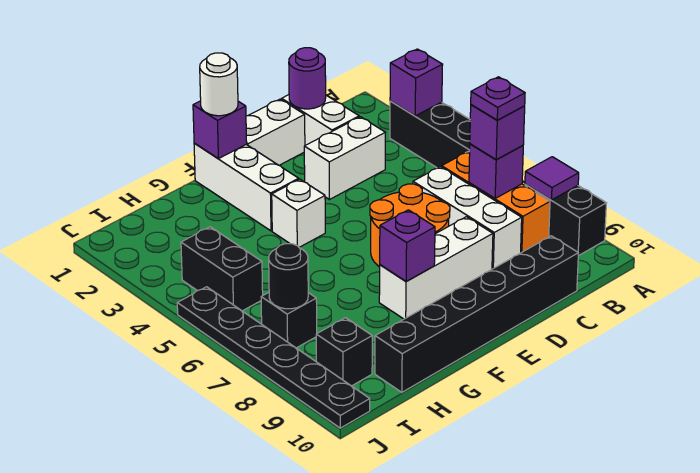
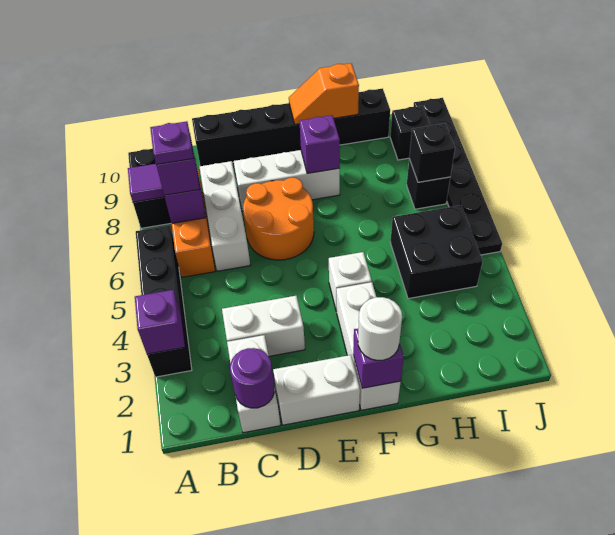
none -> orange 1x2 slope [289,63,359,125]
black 1x2 brick [181,227,263,311] -> black 2x2 brick [390,205,483,299]
black 1x1 round brick [269,244,308,309] -> black 1x1 brick [409,124,455,182]

